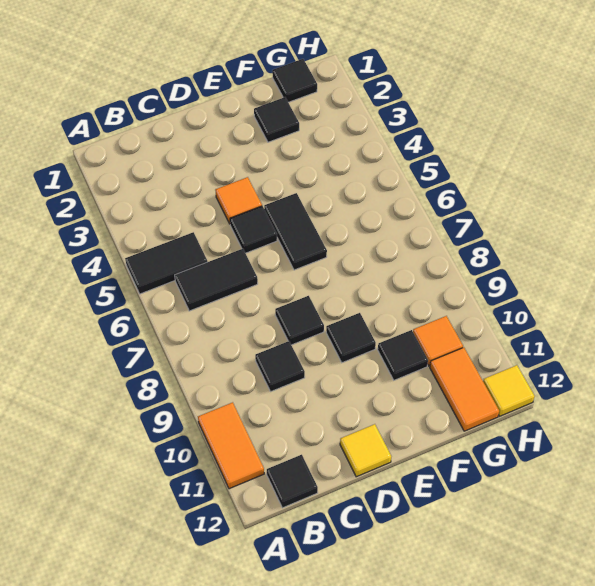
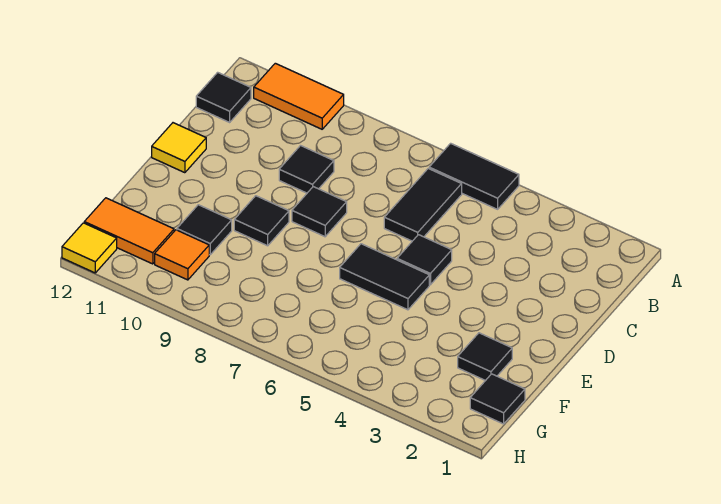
black 1x2 tile [125,232,208,294] -> black 1x2 tile turned to [429,143,519,209]
orange 1x1 tile [215,177,262,224] -> none

